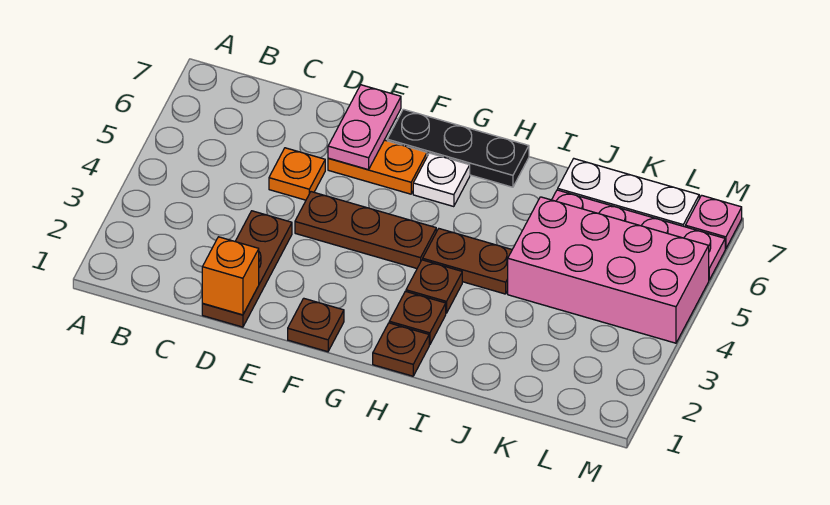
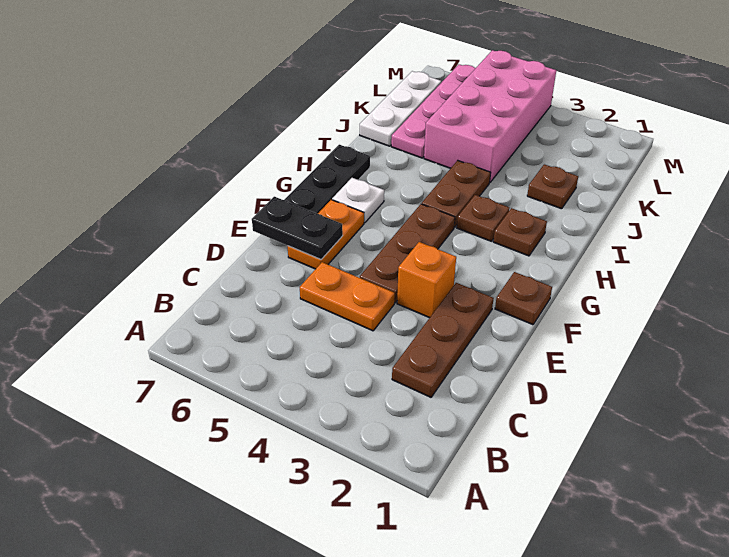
brown 1x3 plate [202,211,292,327] -> brown 1x3 plate turned to [392,283,494,397]
orange 1x1 brick [202,237,259,315] -> orange 1x1 brick moved to [397,242,456,318]
orange 1x1 plate [269,148,325,200] -> orange 1x2 plate [300,262,395,331]
pink 1x2 plate [328,85,401,170] -> black 1x2 plate [252,197,343,259]
brown 1x1 plate [373,323,429,376] -> brown 1x1 plate moved to [527,164,578,209]
pink 1x1 plate [685,195,742,249] -> none

